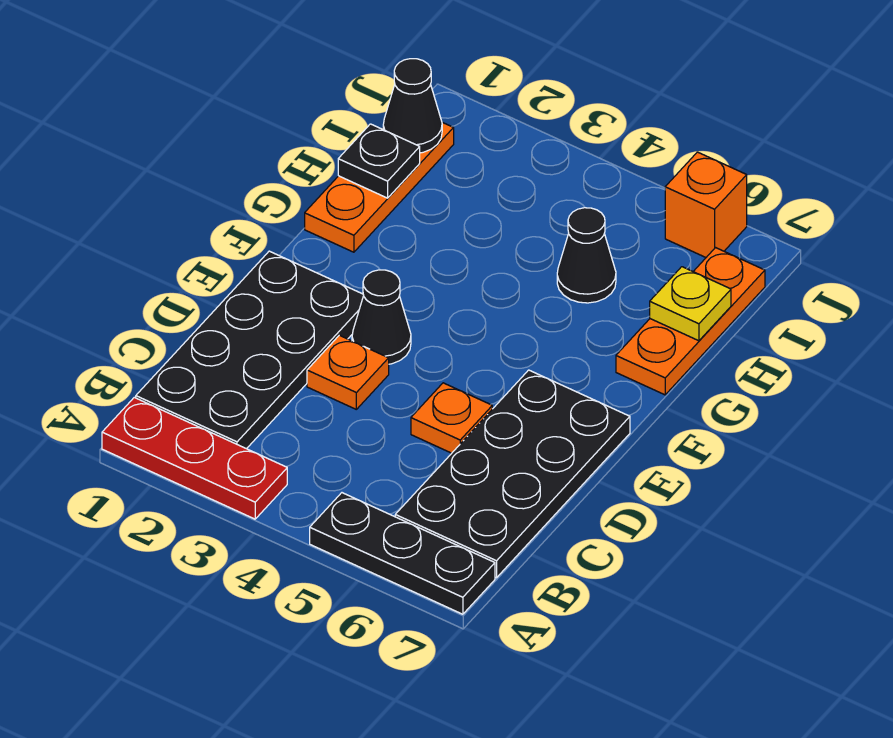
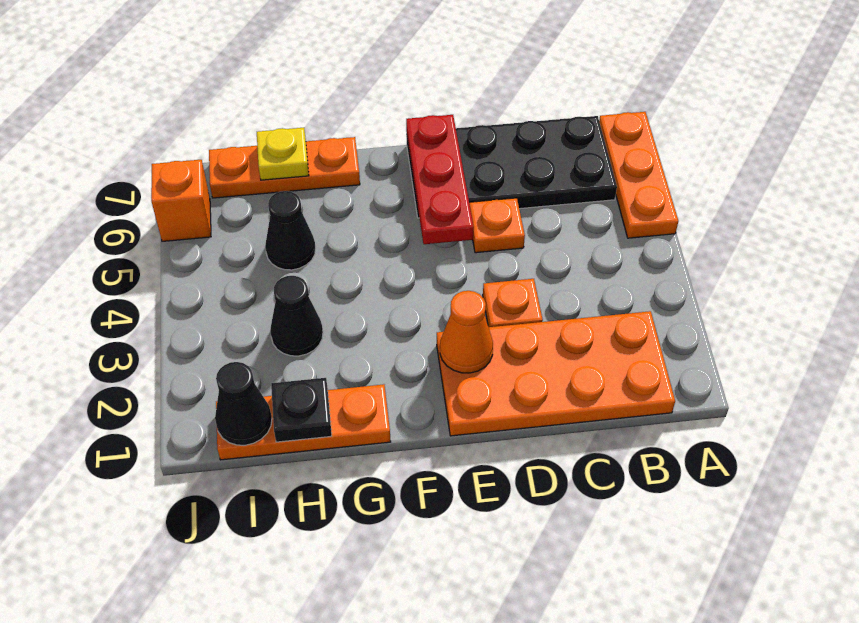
red 1x3 plate [102,397,287,519] -> red 1x3 plate moved to [406,115,474,244]
black 1x3 plate [310,493,495,614] -> orange 1x3 plate [599,112,678,238]
black 2x4 plate [136,251,364,449] -> orange 2x4 plate [437,311,675,436]
none -> orange 1x1 cone [440,291,493,373]
black 1x1 cone [352,270,411,364] -> black 1x1 cone moved to [270,276,323,356]

